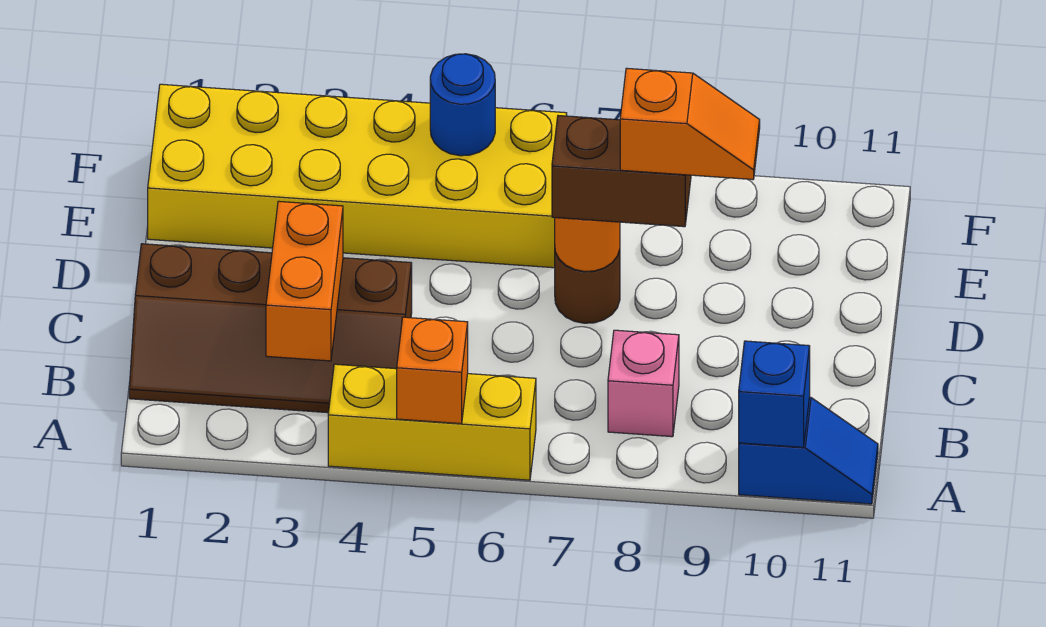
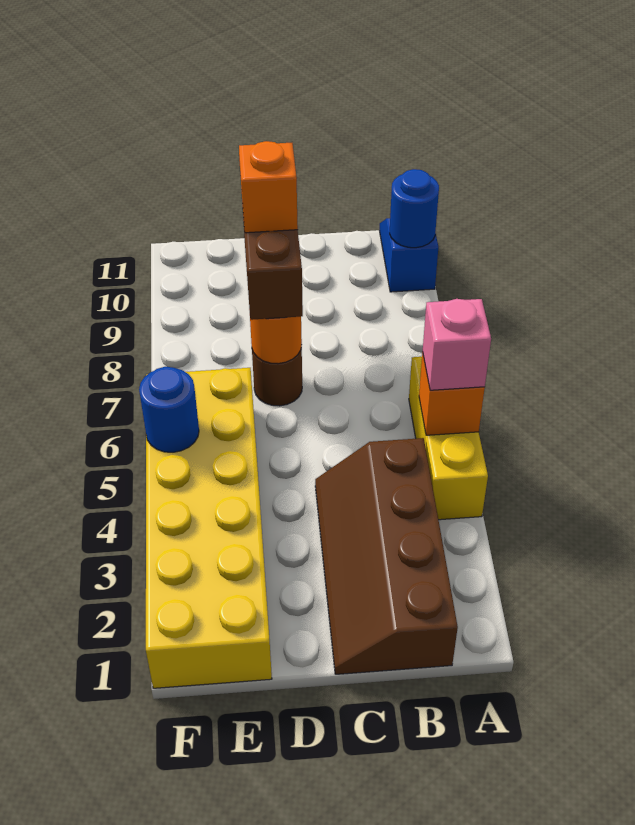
blue 1x1 brick [739,341,810,447] -> blue 1x1 round brick [390,169,439,248]
brown 2x4 slope [129,244,412,413] -> brown 2x4 slope turned to [315,438,458,674]
orange 1x2 brick [266,201,343,361] -> none
pink 1x1 brick [608,330,679,437] -> pink 1x1 brick moved to [423,299,491,390]

